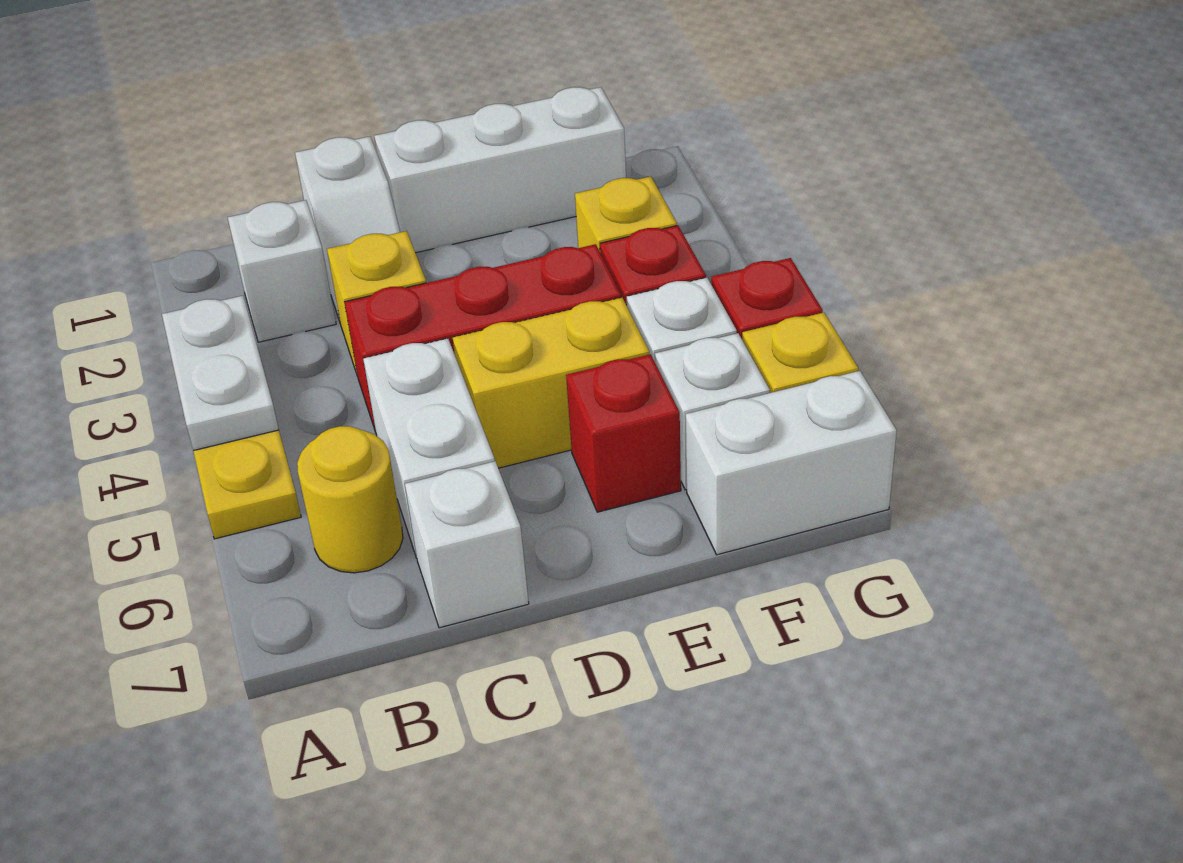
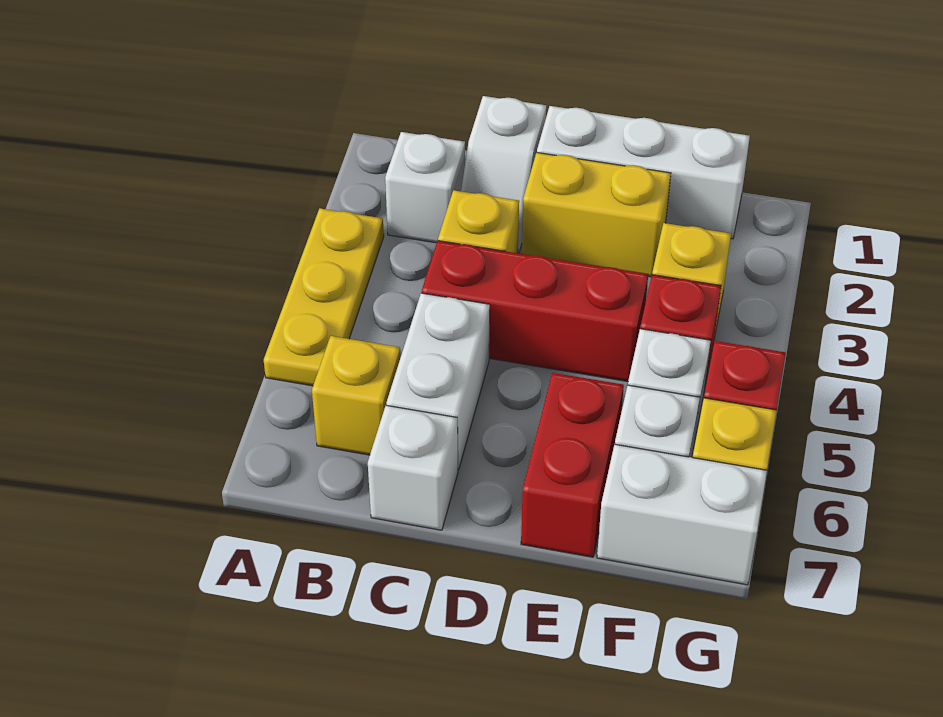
white 1x2 plate [162,296,279,451] -> none
yellow 1x1 round brick [297,426,403,573] -> yellow 1x1 brick [312,336,400,455]
yellow 1x2 brick [453,298,649,468] -> yellow 1x2 brick moved to [522,153,671,277]
red 1x1 brick [566,354,681,512] -> red 1x2 brick [521,373,624,557]

